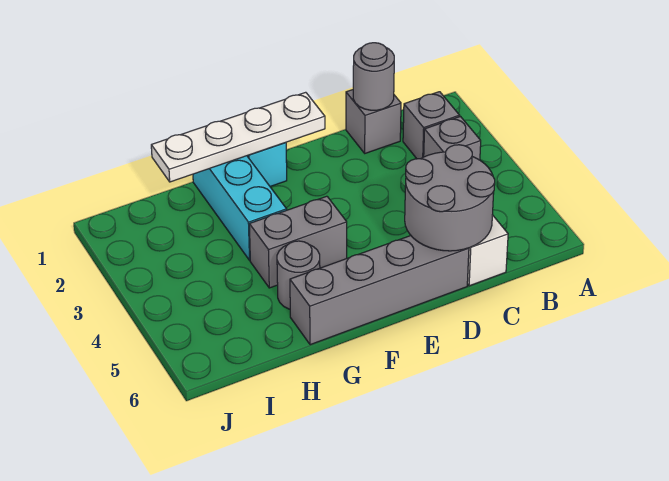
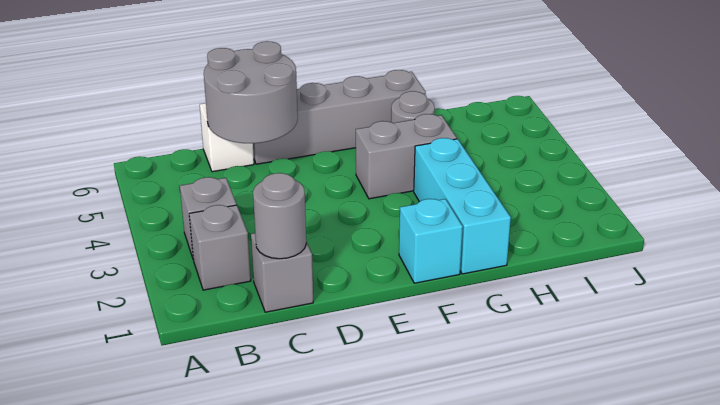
white 1x4 plate [151,92,325,182] -> none

